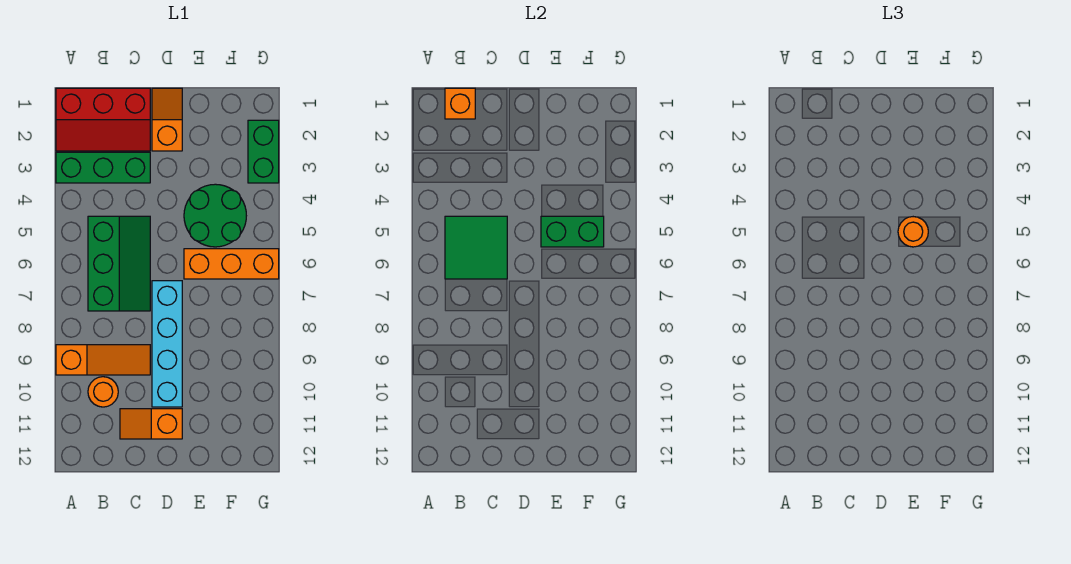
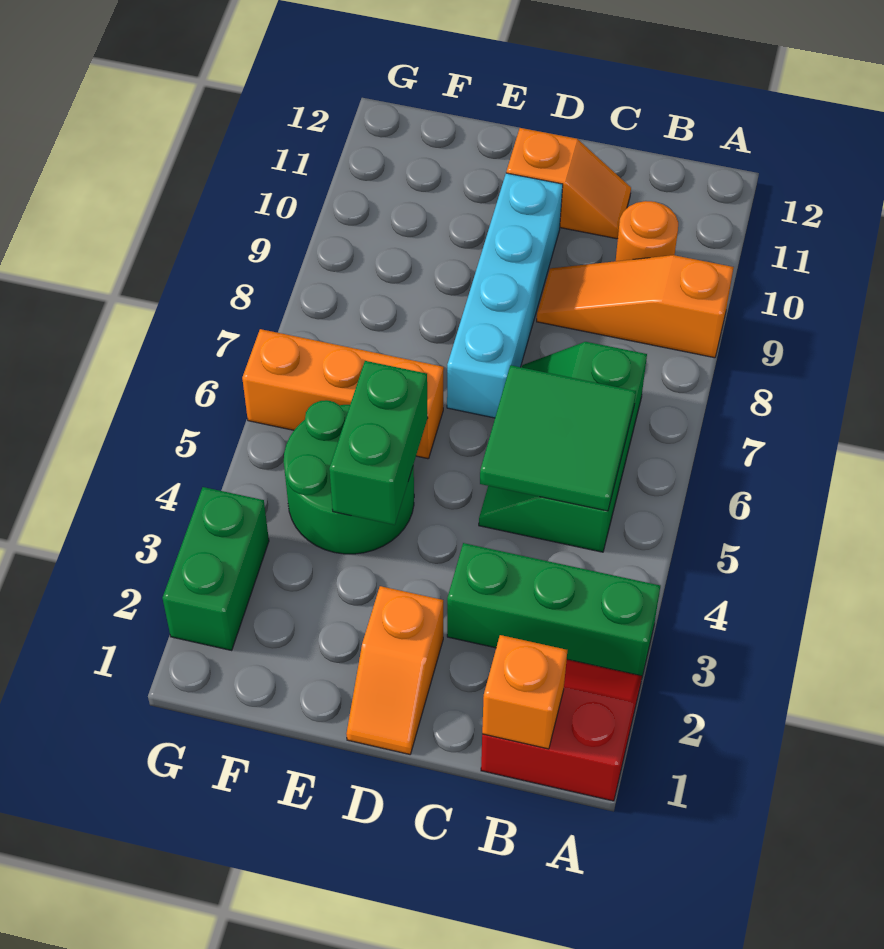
red 2x3 slope [56,88,150,151] -> red 2x2 slope [481,659,642,801]
green 1x2 brick [541,216,604,247] -> green 1x2 brick turned to [329,361,428,525]
orange 1x1 round brick [898,217,928,247] -> none

